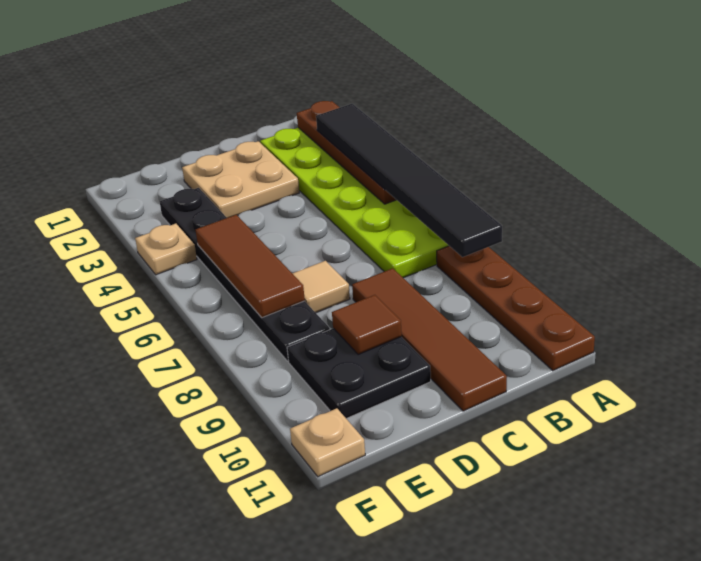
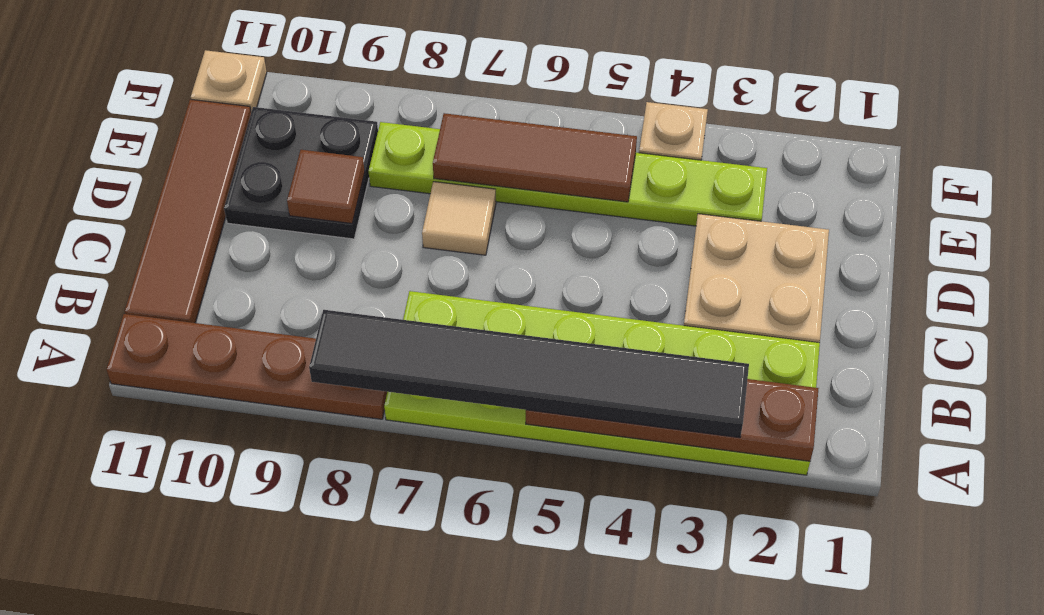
brown 1x4 tile [352,268,507,411] -> brown 1x4 tile turned to [125,99,251,323]
black 1x6 plate [160,188,330,361] -> lime 1x6 plate [369,122,767,226]

